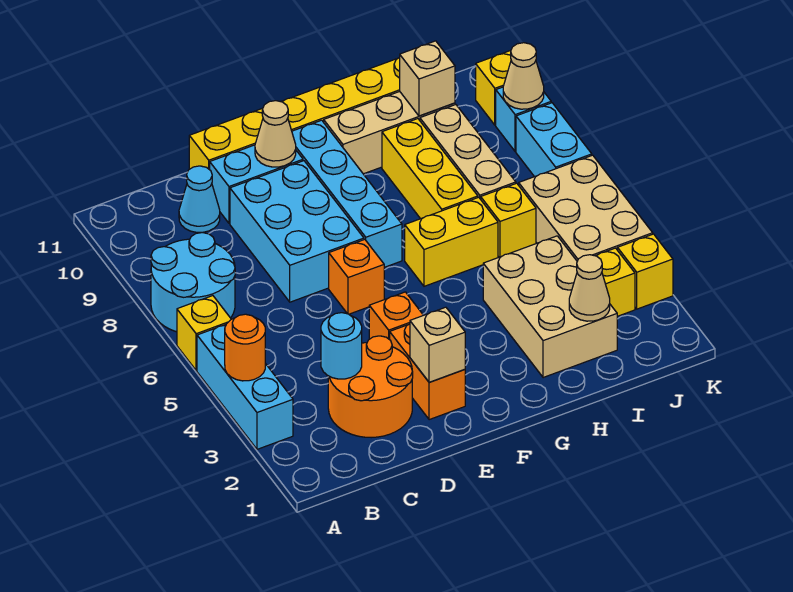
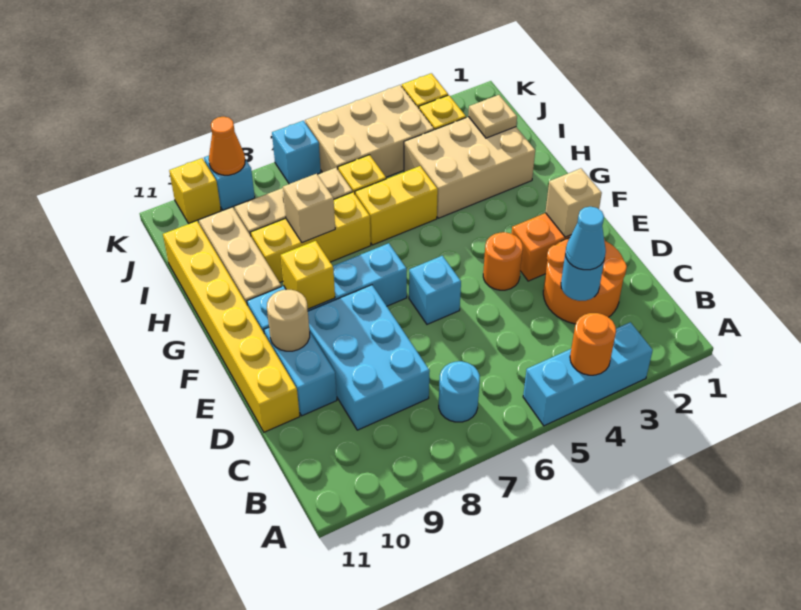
yellow 1x1 brick [177,296,231,371] -> yellow 1x1 brick moved to [281,241,335,309]
cyan 2x2 round brick [151,233,235,332] -> cyan 1x1 round brick [439,361,480,422]
cyan 1x1 cone [179,166,220,232] -> cyan 1x1 cone moved to [565,207,606,270]
cyan 2x3 brick [230,161,364,302] -> cyan 2x3 brick turned to [308,285,430,430]
orange 1x1 brick [369,292,423,340] -> orange 1x1 round brick [483,232,523,290]
orange 1x1 brick [329,239,384,314] -> cyan 1x1 brick [409,256,461,324]
tan 1x1 cone [255,101,296,167] -> tan 1x1 round brick [267,290,310,351]
yellow 1x2 brick [405,197,498,286] -> yellow 1x2 brick turned to [355,166,438,245]
tan 1x1 cone [569,255,610,321] -> tan 1x1 plate [468,95,517,138]
tan 1x1 brick [400,41,455,116] -> tan 1x1 brick moved to [283,174,335,243]
cyan 1x2 brick [516,103,592,177] -> cyan 1x1 brick [272,121,321,184]
tan 1x1 cone [503,43,544,109] -> orange 1x1 cone [209,117,245,175]

